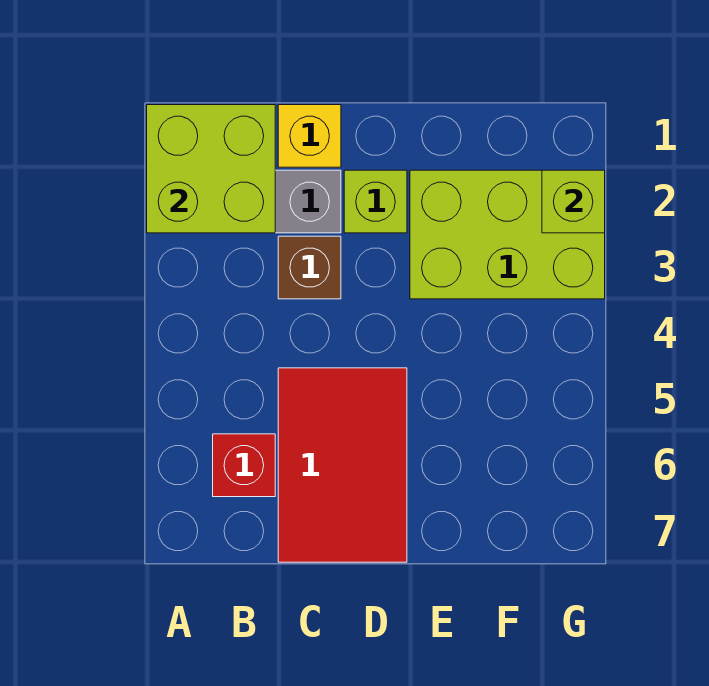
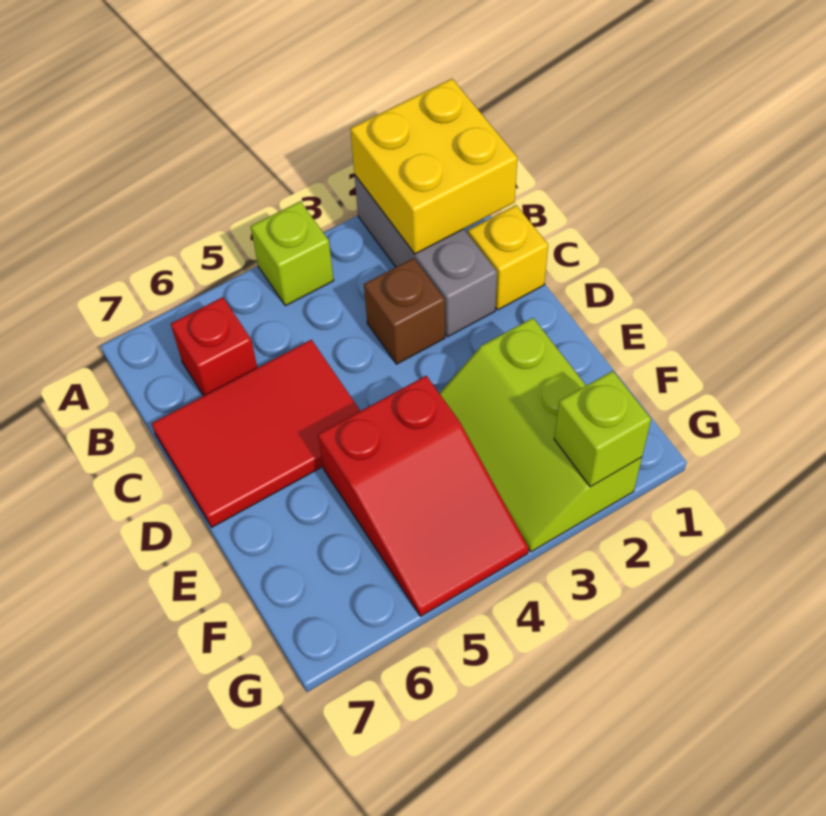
lime 2x2 brick [147,105,275,233] -> yellow 2x2 brick [350,79,517,254]
lime 1x1 brick [344,170,407,233] -> lime 1x1 brick moved to [251,201,334,306]
lime 2x3 brick [410,170,605,299] -> lime 2x3 slope [439,318,642,552]
none -> red 2x3 slope [318,376,529,616]

